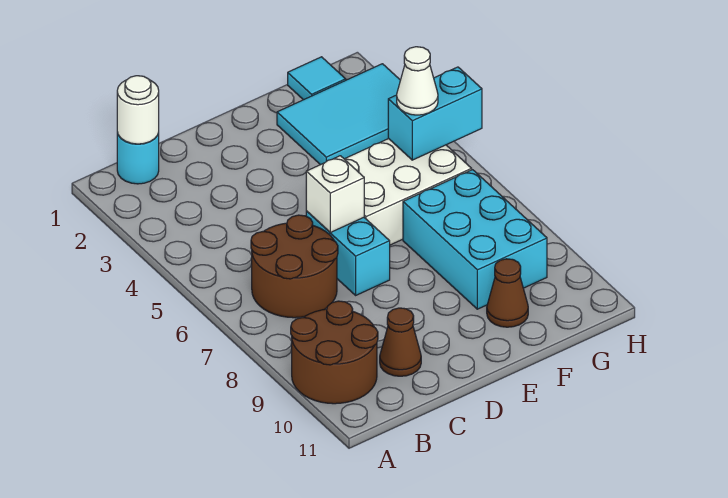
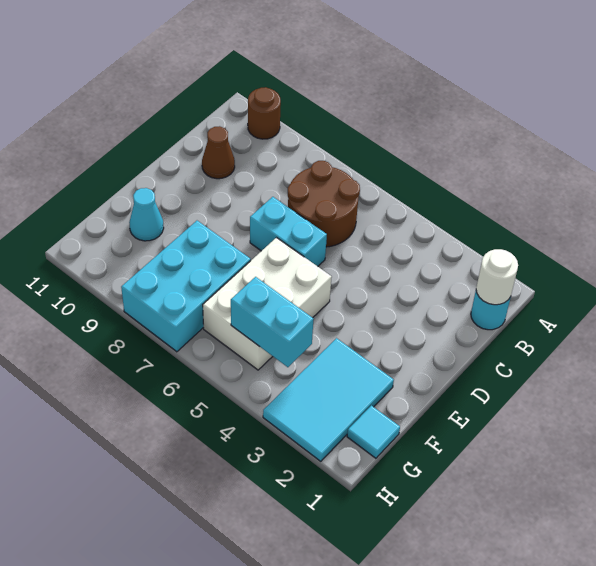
brown 2x2 round brick [291,301,378,404] -> brown 1x1 round brick [248,87,281,139]
white 1x1 brick [306,156,364,232] -> none
cyan 2x3 brick [403,170,547,309] -> cyan 2x3 brick turned to [121,221,251,352]
brown 1x1 cone [487,259,528,327] -> cyan 1x1 cone [129,188,164,241]
cyan 1x2 brick [388,67,482,160] -> cyan 1x2 brick turned to [231,277,313,367]
white 1x1 cone [397,47,438,115] -> none

